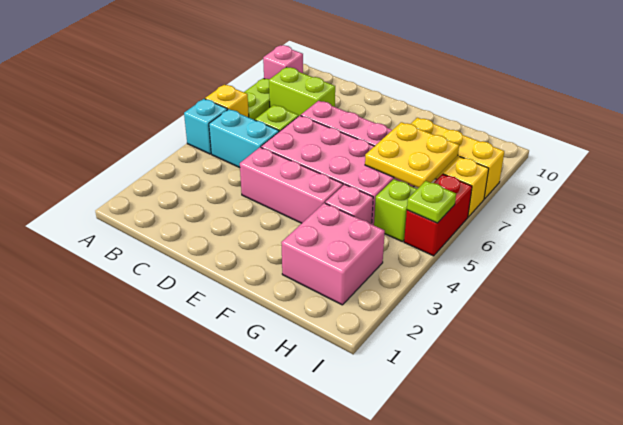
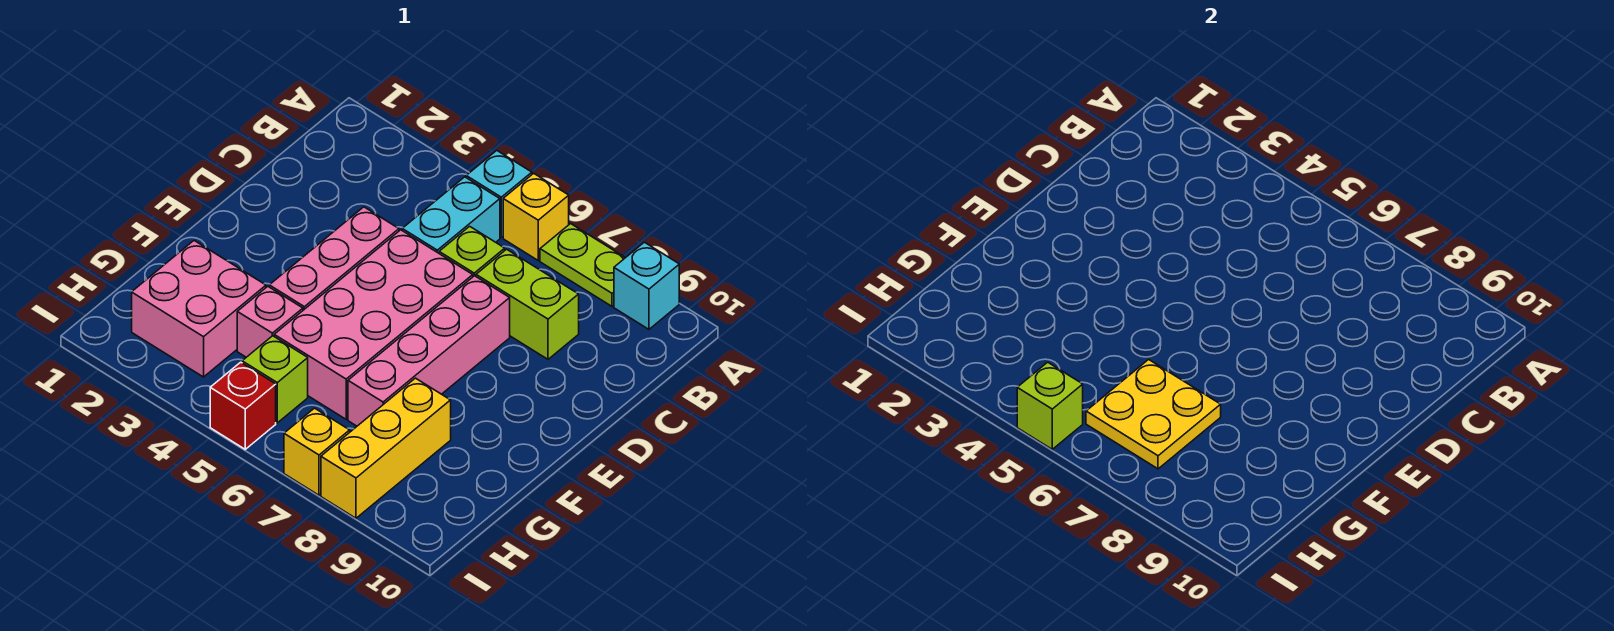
pink 1x1 brick [263,45,303,79] -> cyan 1x1 brick [614,242,679,329]
lime 1x2 brick [269,67,335,116] -> lime 1x2 brick turned to [476,249,579,359]
red 1x2 brick [404,174,472,256] -> red 1x1 brick [210,362,276,449]
lime 1x1 plate [407,181,456,223] -> lime 1x1 brick [1017,362,1083,449]

